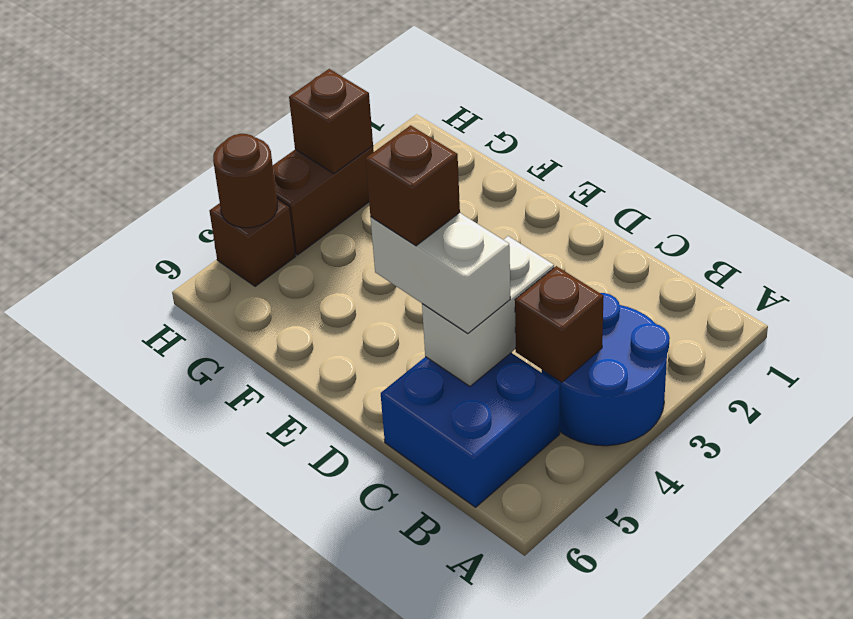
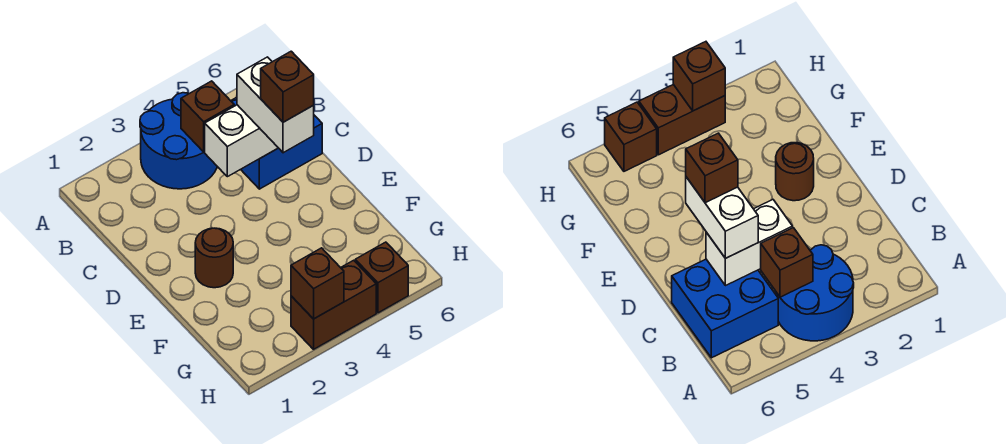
brown 1x1 round brick [213,134,277,228] -> brown 1x1 round brick moved to [195,228,233,288]

